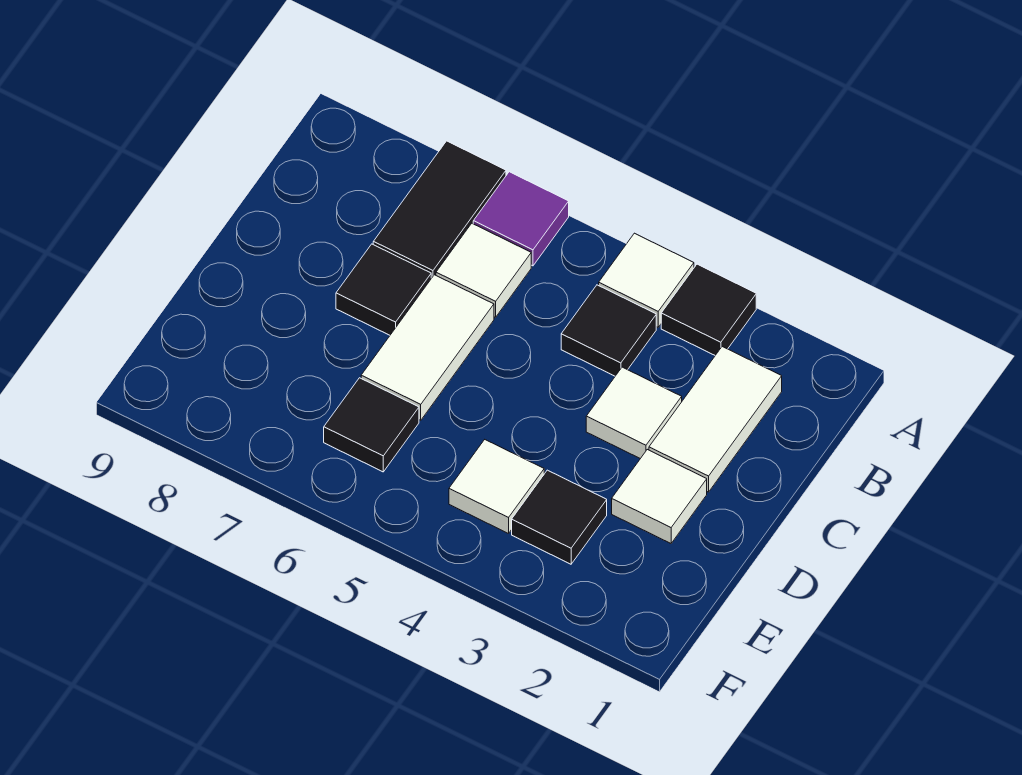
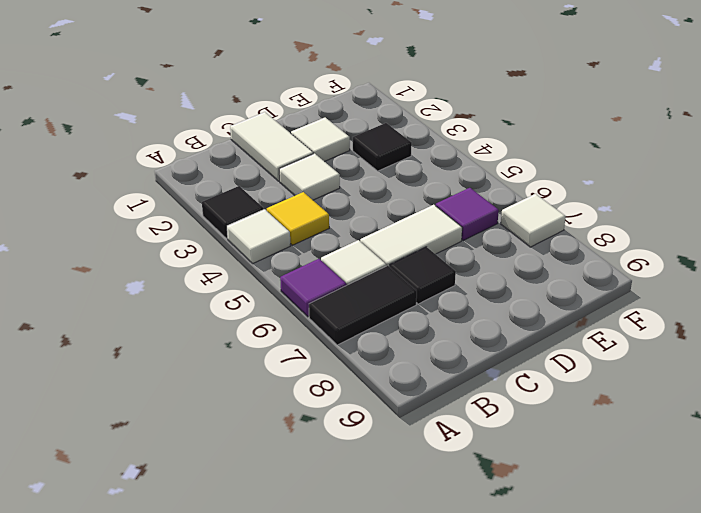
white 1x2 tile [649,347,782,492] -> white 1x2 tile turned to [230,112,313,181]
black 1x1 tile [561,285,656,376] -> yellow 1x1 tile [267,192,329,245]
white 1x1 tile [449,440,544,534] -> white 1x1 tile moved to [501,194,566,247]
black 1x1 tile [324,378,419,472] -> purple 1x1 tile [436,188,499,240]

